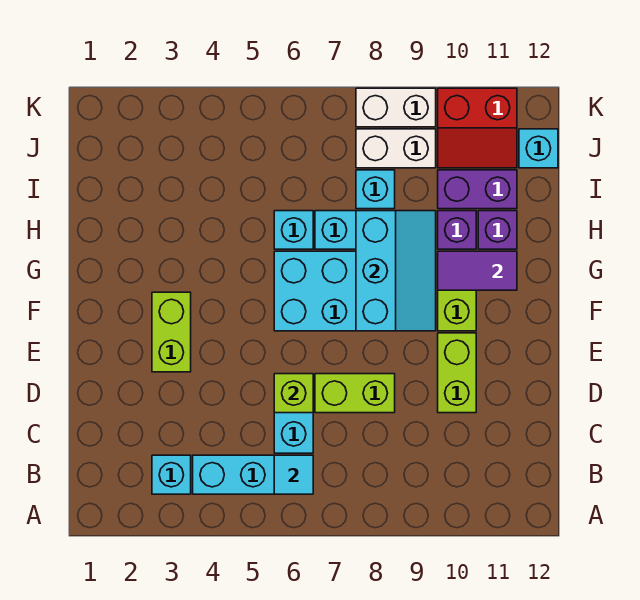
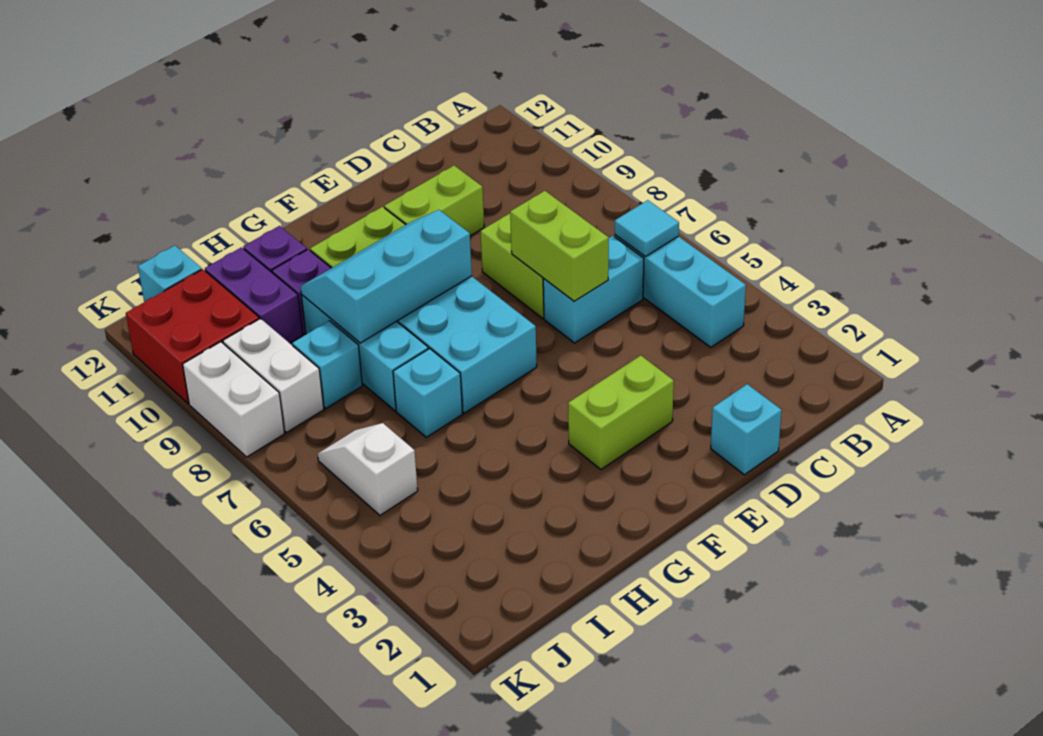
cyan 1x1 brick [152,455,191,494] -> cyan 1x1 brick moved to [711,384,782,475]
lime 1x1 brick [274,374,313,413] -> lime 1x2 brick [510,191,609,301]
purple 1x2 tile [438,251,517,290] -> none
none -> white 1x2 slope [318,423,418,515]
red 2x2 slope [438,88,517,168] -> red 2x2 brick [126,269,259,404]

